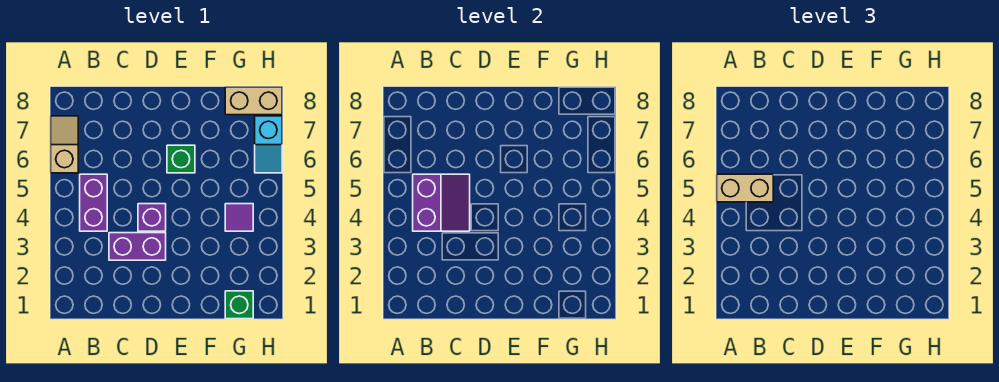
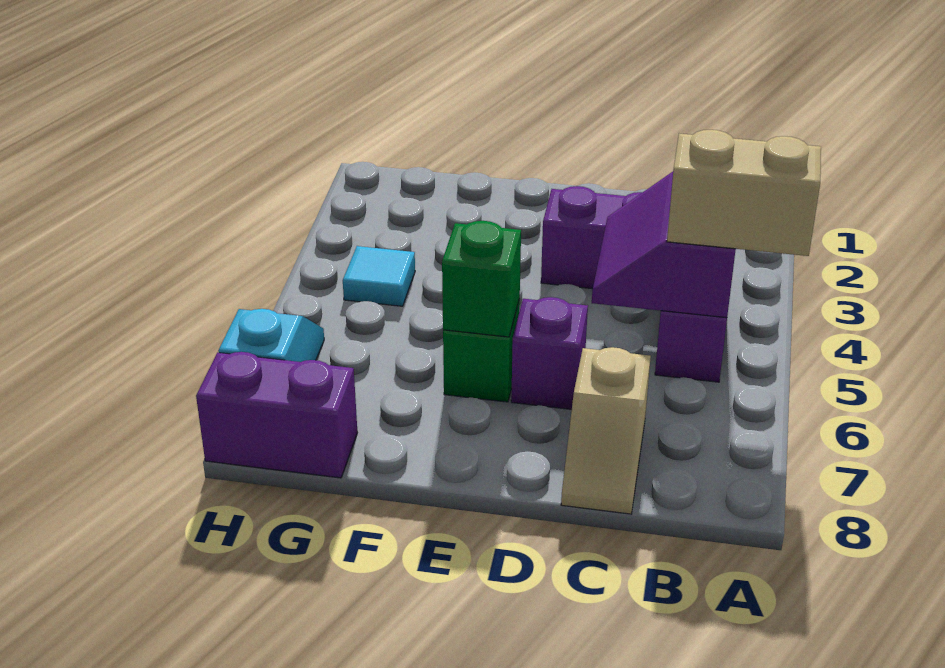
tan 1x2 slope [51,116,78,173] -> tan 1x2 slope moved to [561,347,651,514]
purple 1x1 brick [138,204,166,231] -> purple 1x1 brick moved to [511,297,588,409]
green 1x1 brick [225,291,253,319] -> green 1x1 brick moved to [442,221,521,337]
purple 1x1 tile [225,204,253,231] -> cyan 1x1 tile [343,246,415,306]
tan 1x2 brick [225,87,282,115] -> purple 1x2 brick [196,352,358,478]

